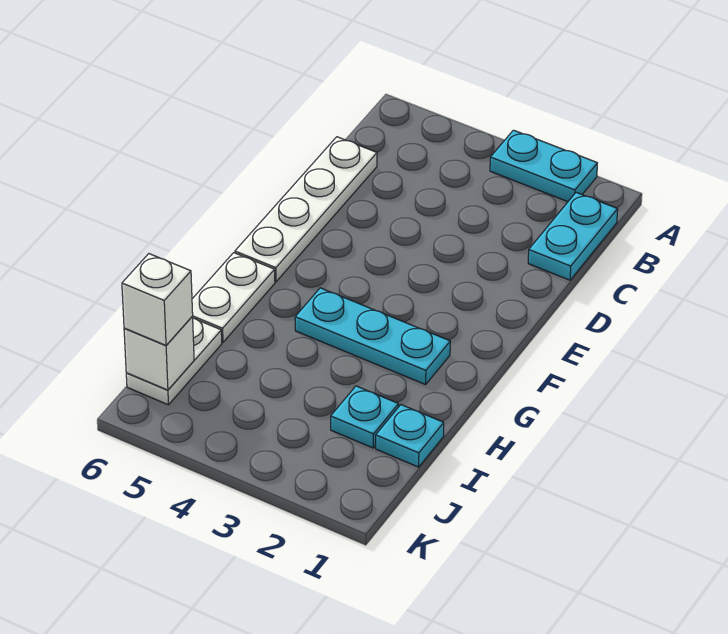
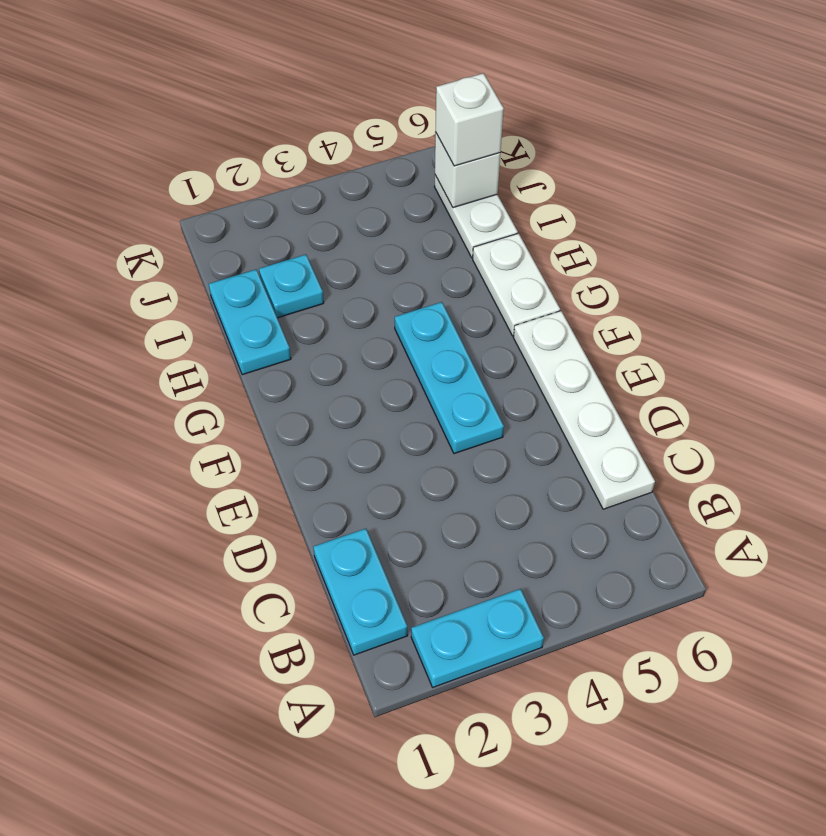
cyan 1x3 plate [295,288,450,385] -> cyan 1x3 plate turned to [395,302,504,454]
cyan 1x1 plate [376,405,444,467] -> cyan 1x2 plate [209,270,291,375]

